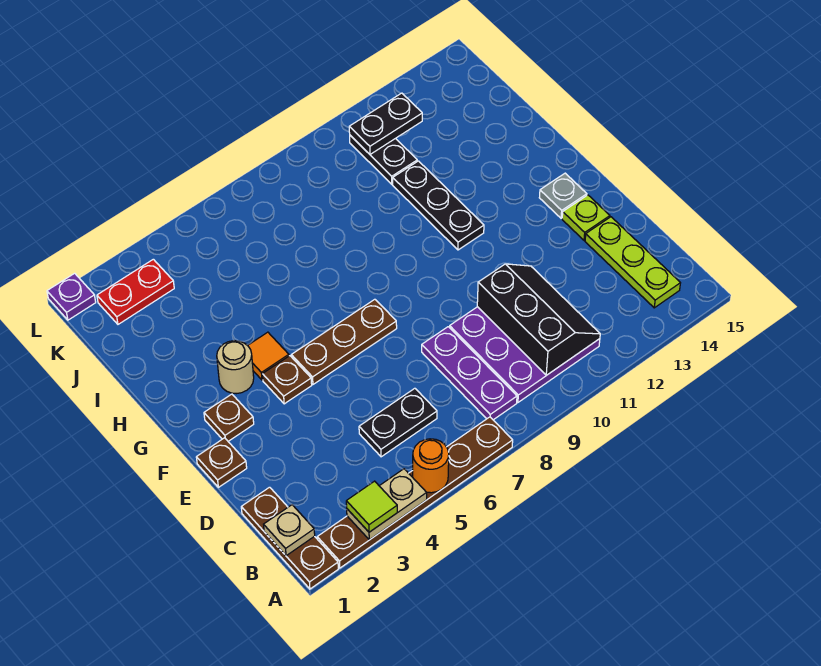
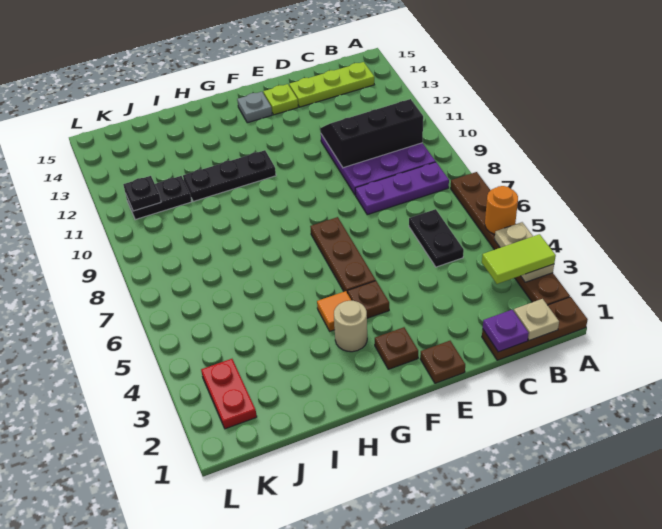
lime 1x1 tile [346,481,397,532] -> lime 1x2 tile [482,234,556,284]
black 1x2 plate [349,93,422,154] -> black 1x1 plate [123,176,161,211]
purple 1x1 plate [47,273,96,320] -> purple 1x1 plate moved to [483,310,529,352]

